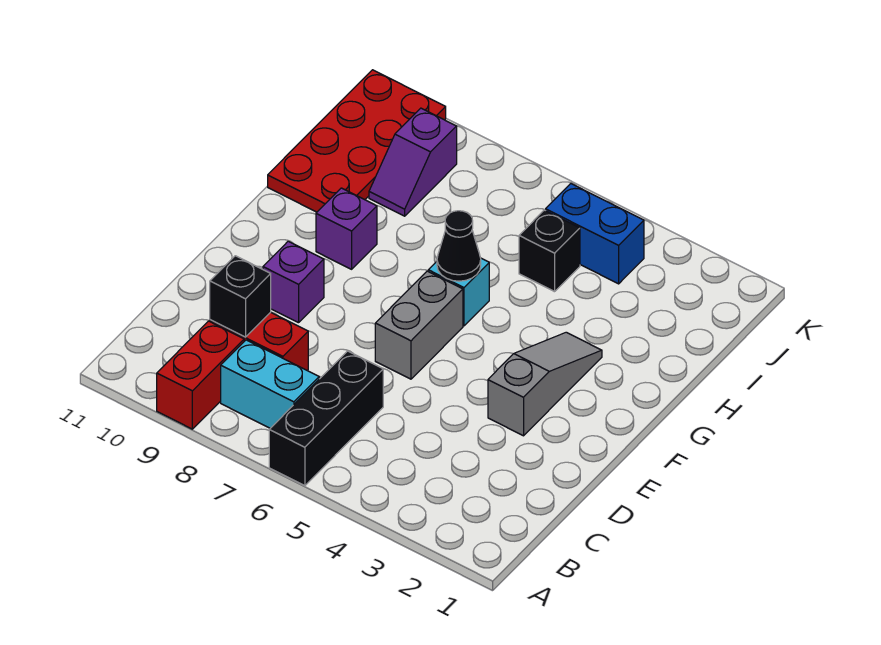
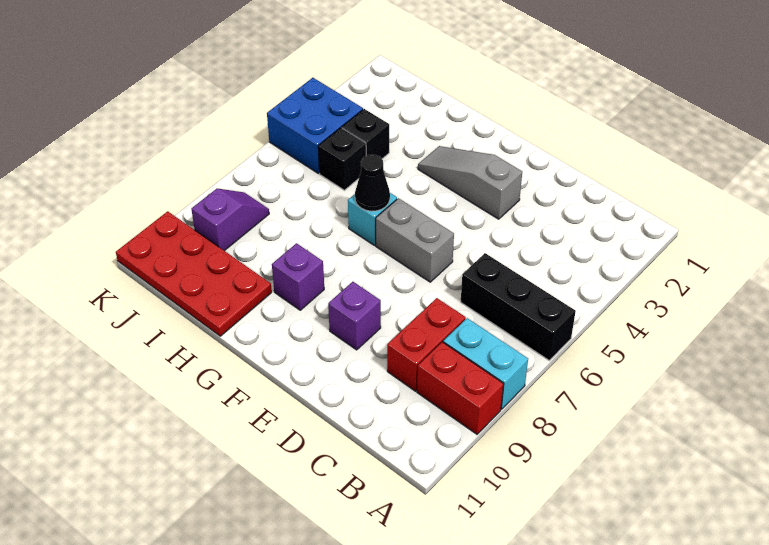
cyan 1x2 brick [221,340,319,428] -> cyan 1x2 brick turned to [443,318,528,409]
black 1x1 brick [210,256,271,337] -> black 1x1 brick moved to [342,109,389,159]
purple 1x2 slope [369,108,457,216] -> purple 1x2 slope turned to [191,189,269,251]
blue 1x2 brick [546,184,644,284] -> blue 2x2 brick [267,78,363,174]

